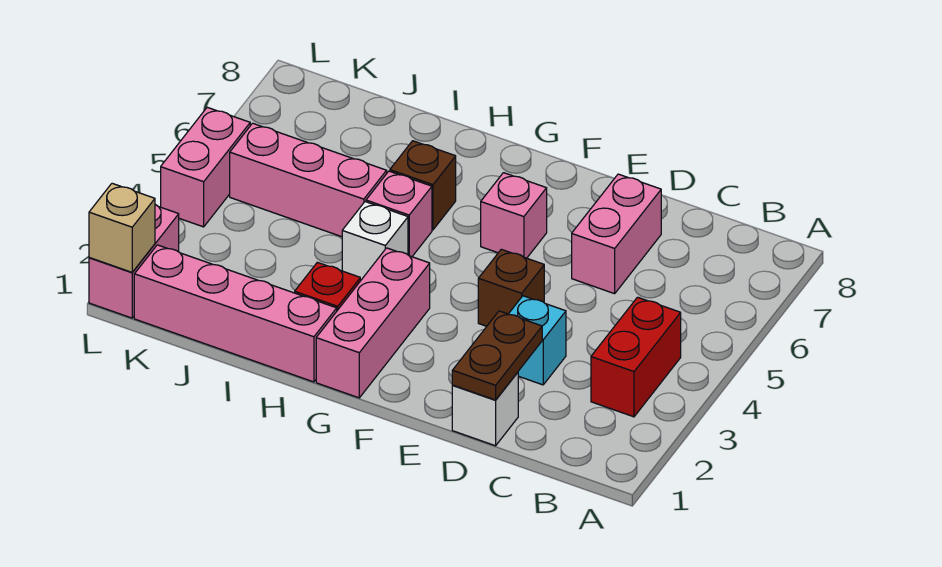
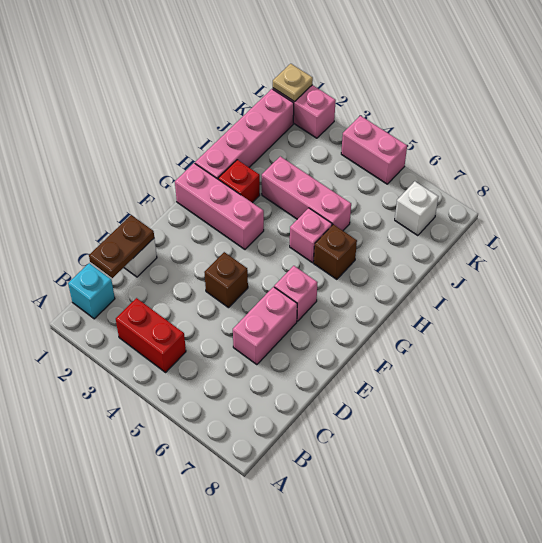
brown 1x2 plate [452,311,542,400] -> brown 1x2 plate turned to [89,215,154,278]
cyan 1x1 brick [509,296,566,385] -> cyan 1x1 brick moved to [68,263,115,319]
pink 1x2 brick [572,174,661,294] -> pink 1x2 brick turned to [233,287,297,365]
white 1x1 brick [342,202,408,281] -> white 1x1 brick moved to [395,181,438,236]
pink 1x3 brick [230,123,387,237] -> pink 1x3 brick turned to [262,156,351,231]
tan 1x1 brick [89,183,155,272] -> tan 1x1 plate [273,64,313,102]

